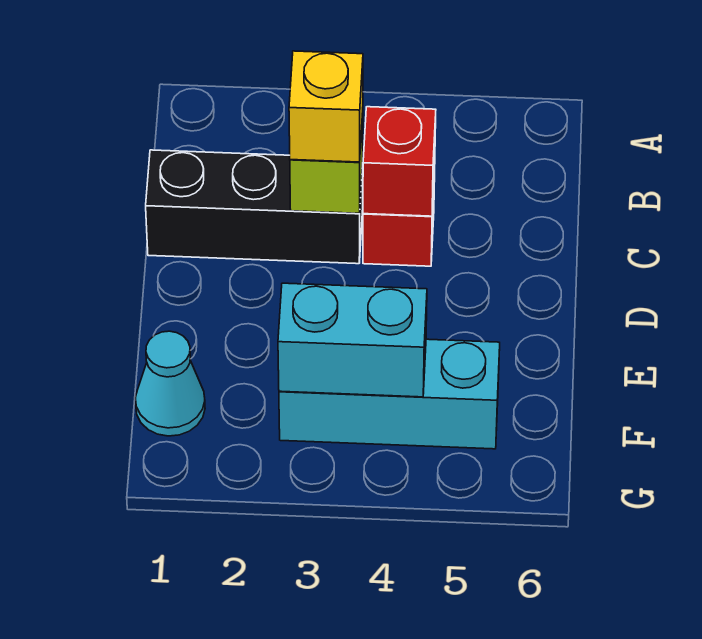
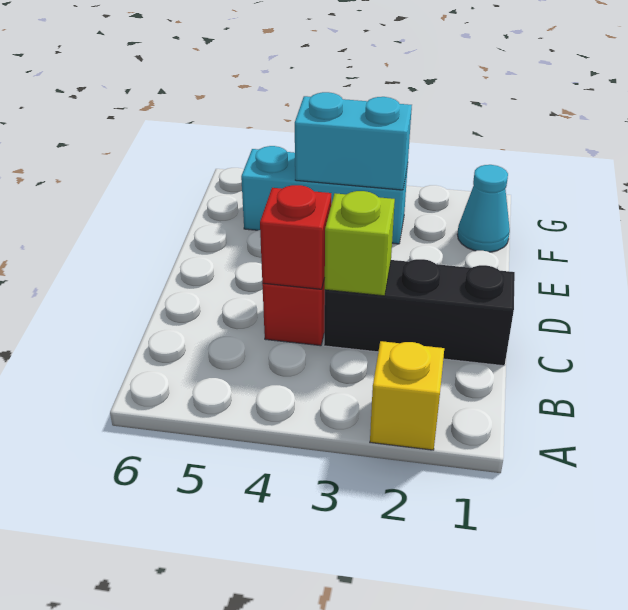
yellow 1x1 brick [289,51,363,162] -> yellow 1x1 brick moved to [370,341,444,450]

